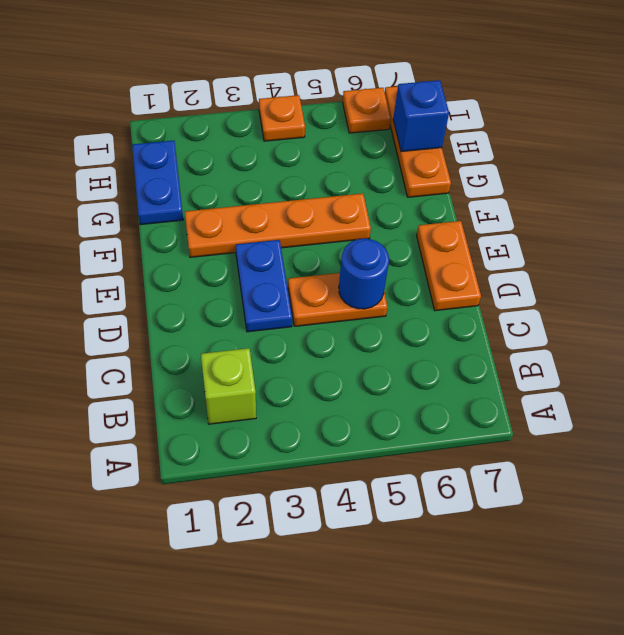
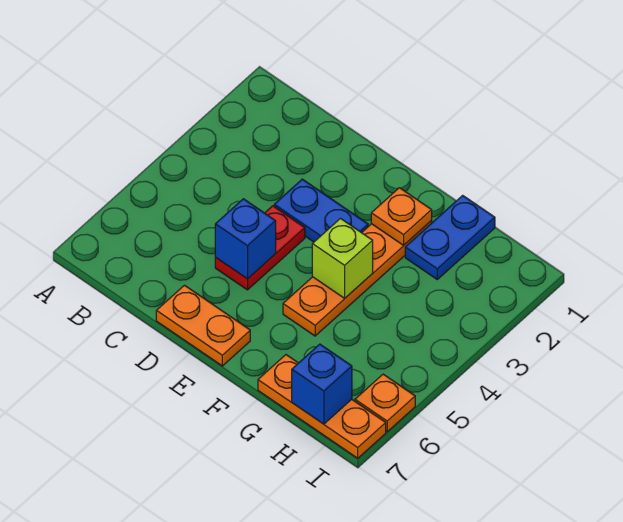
lime 1x1 brick [201,348,256,424] -> lime 1x1 brick moved to [312,219,373,298]
orange 1x2 plate [288,273,388,326] -> red 1x2 plate [215,206,305,290]
blue 1x1 round brick [339,239,389,309] -> blue 1x1 brick [215,199,276,279]
blue 1x2 plate [132,140,183,225] -> blue 1x2 plate turned to [405,195,495,279]
orange 1x1 plate [259,95,305,141] -> orange 1x1 plate moved to [371,188,432,245]

